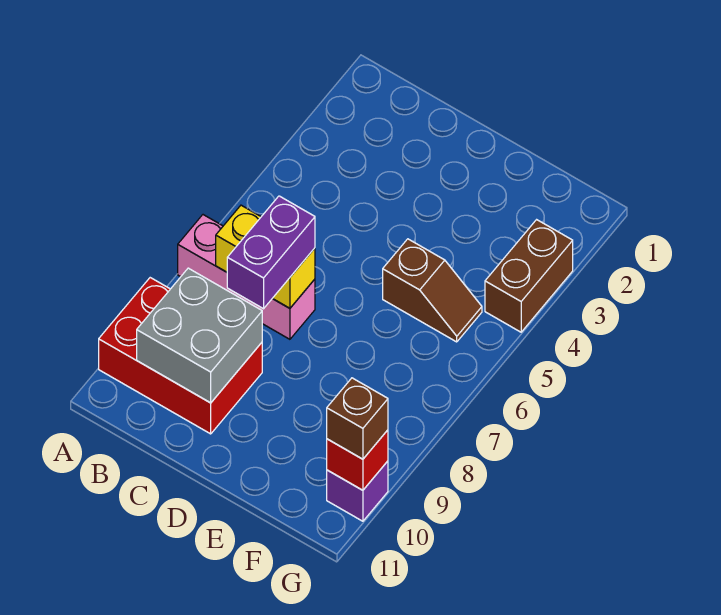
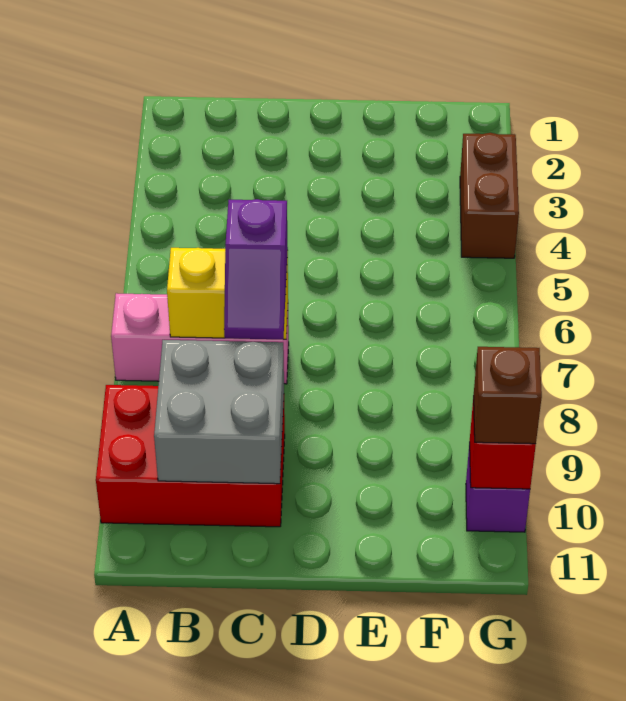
purple 1x2 brick [227,196,315,309] -> purple 1x2 slope [224,199,288,340]
brown 1x2 slope [383,239,482,342] -> none

